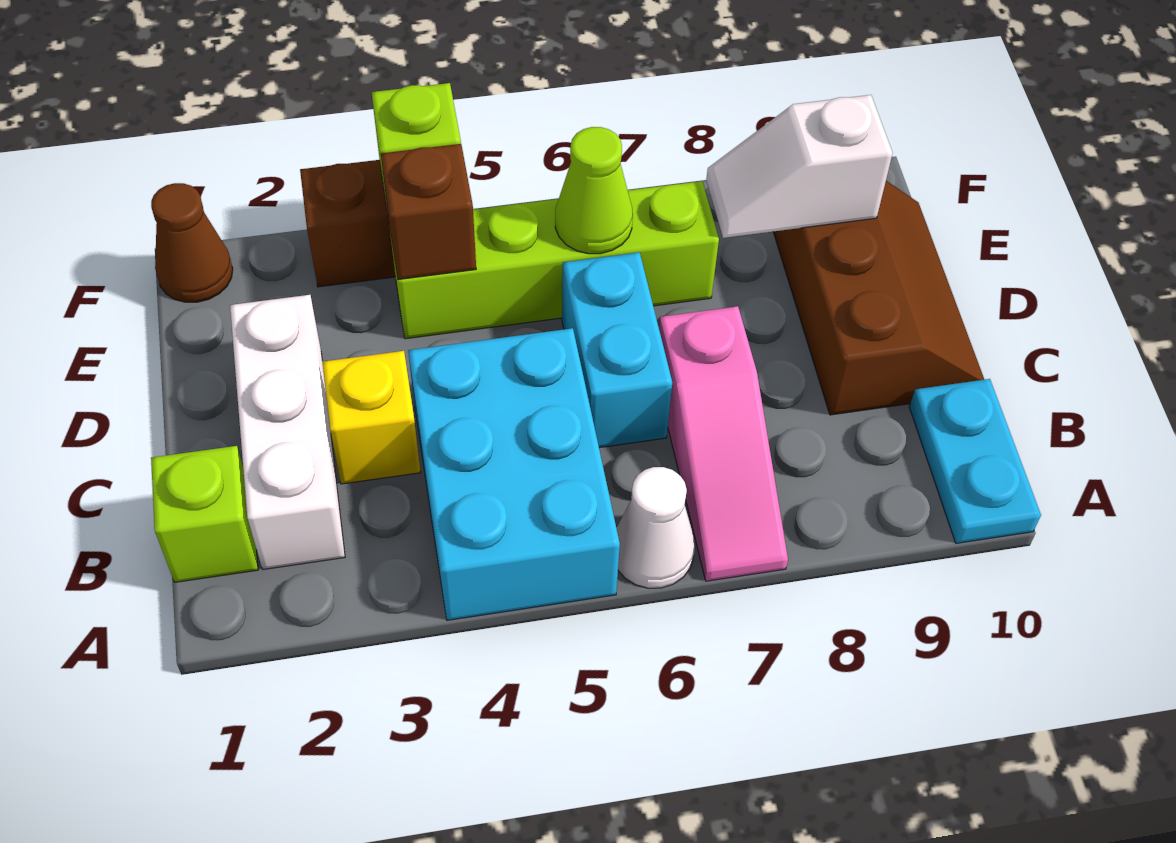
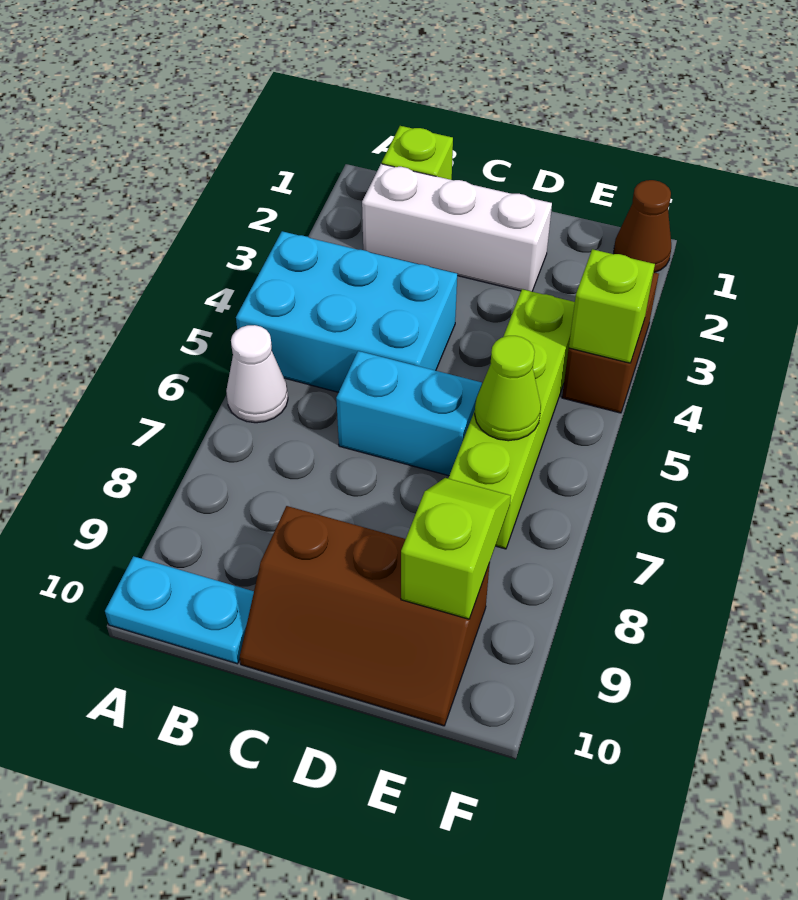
pink 1x3 slope [659,306,788,581] -> none
yellow 1x1 brick [322,351,421,484] -> none
brown 1x1 brick [381,144,476,279] -> none
white 1x2 slope [706,95,893,238] -> lime 1x2 slope [401,478,511,619]

